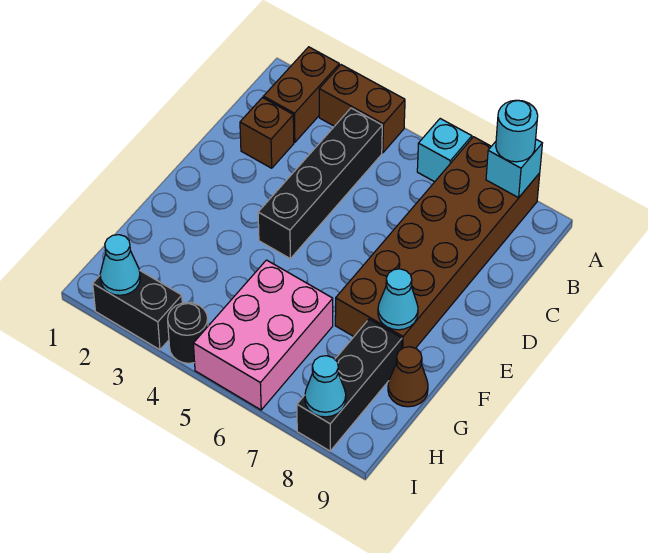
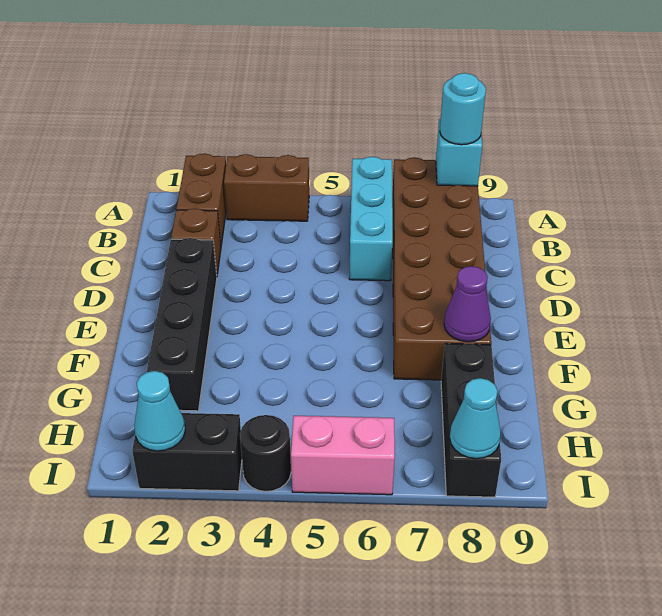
cyan 1x1 brick [417,119,472,182] -> cyan 1x3 brick [349,157,393,281]
black 1x4 brick [258,108,382,258] -> black 1x4 brick moved to [147,238,217,411]
cyan 1x1 cone [378,269,418,330] -> purple 1x1 cone [444,266,491,342]
pink 2x3 brick [193,260,333,410] -> pink 1x2 brick [291,416,395,495]
brown 1x1 cone [388,347,428,407] -> none

